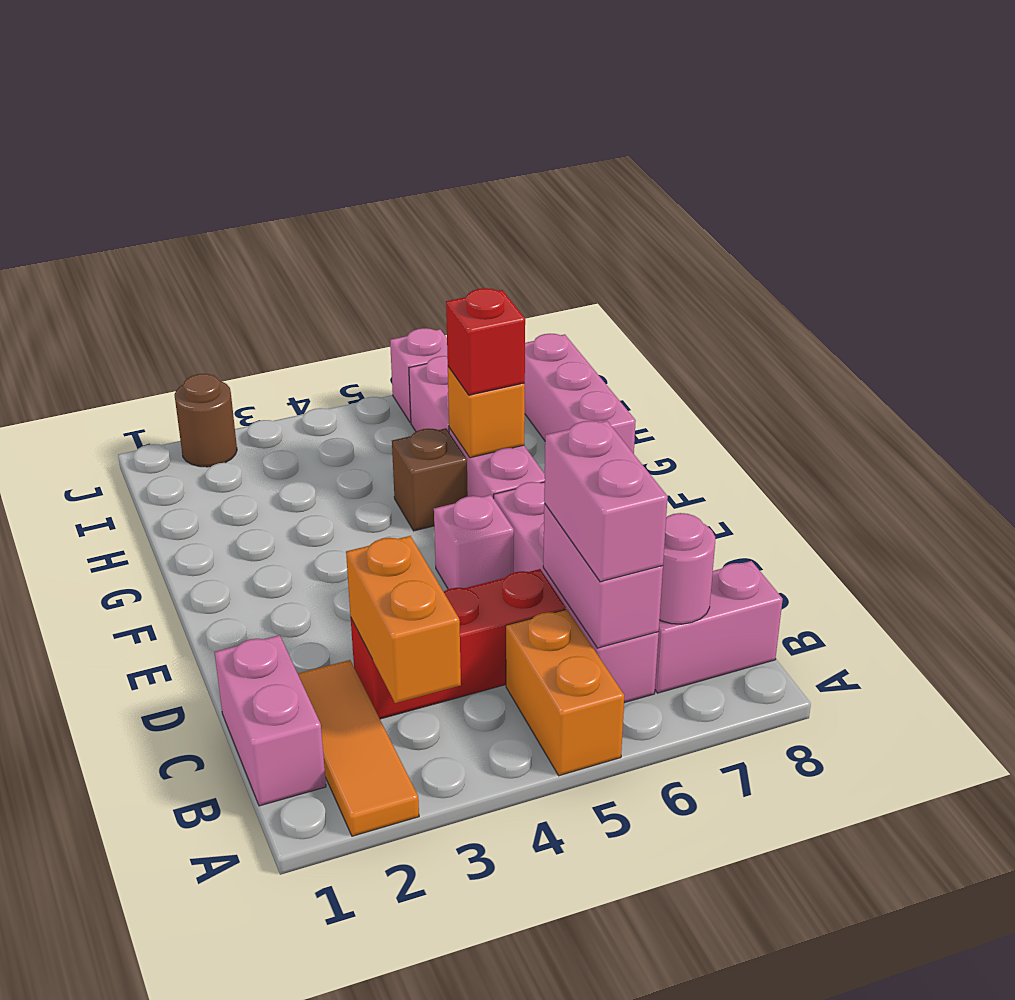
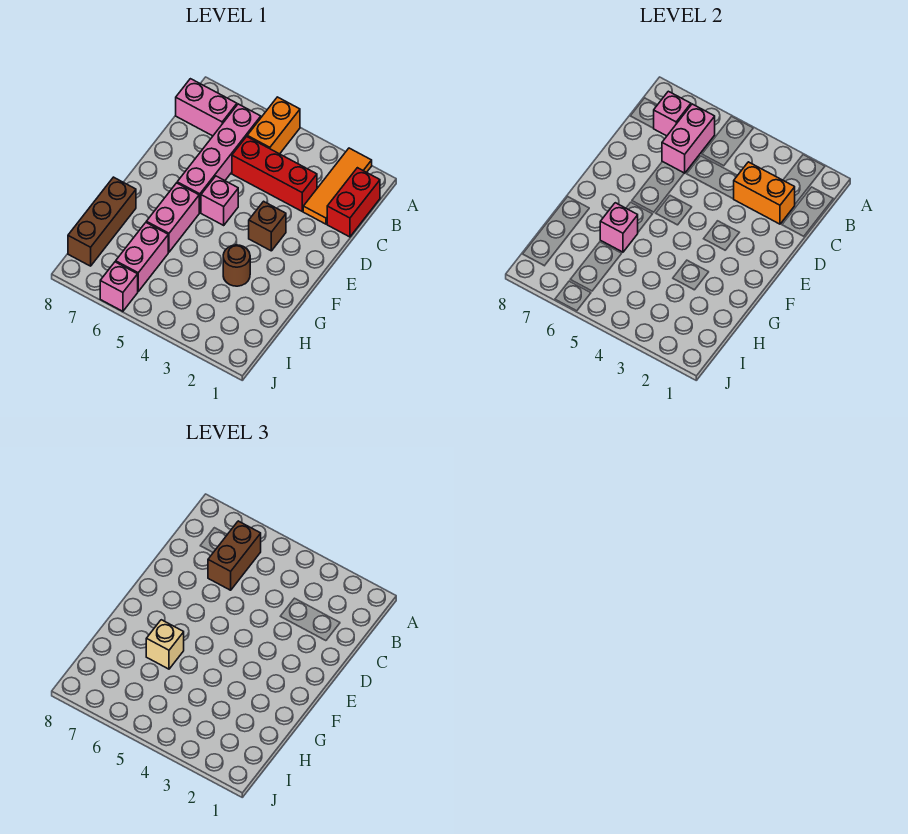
pink 1x2 brick [214,635,326,806] -> red 1x2 brick [327,168,380,237]
orange 1x2 brick [346,536,461,703] -> orange 1x2 brick turned to [734,162,795,224]
pink 1x2 brick [544,421,668,582] -> brown 1x2 brick [208,521,261,590]
pink 1x1 round brick [659,513,715,624] -> pink 1x1 brick [654,91,691,136]
brown 1x1 brick [392,428,468,531] -> brown 1x1 brick moved to [249,201,286,251]
orange 1x1 brick [448,367,525,458] -> pink 1x1 brick [600,203,638,252]
red 1x1 brick [446,288,525,395] -> tan 1x1 brick [146,620,184,669]
pink 1x3 brick [524,334,636,454] -> brown 1x3 brick [68,177,136,266]
brown 1x1 round brick [175,374,237,467] -> brown 1x1 round brick moved to [223,245,250,286]

